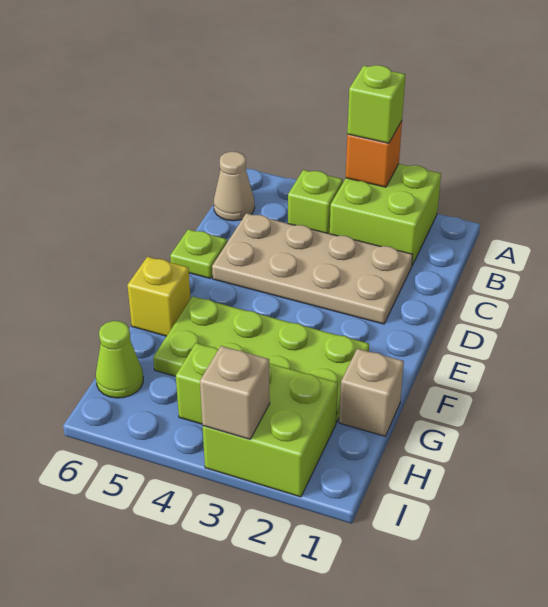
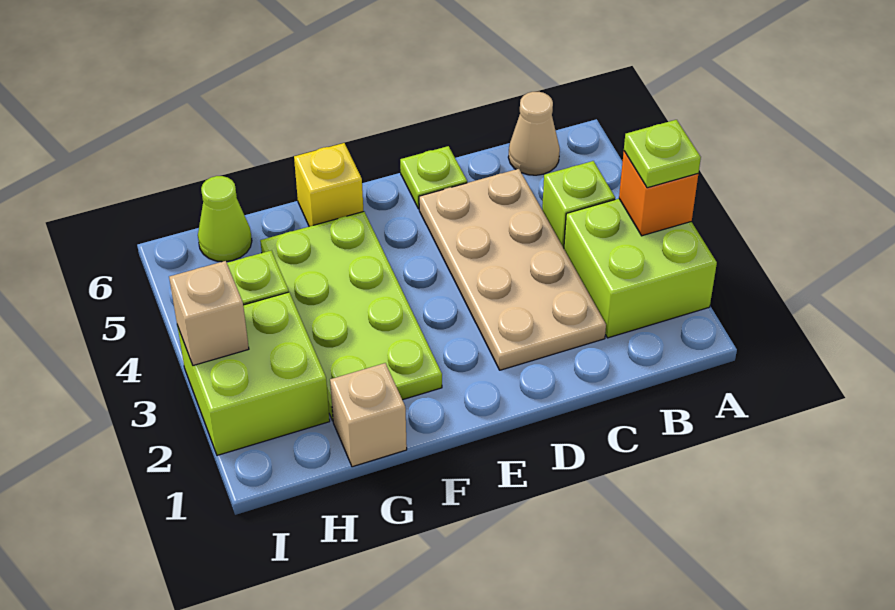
lime 1x1 brick [347,65,405,143] -> lime 1x1 plate [624,120,701,188]

